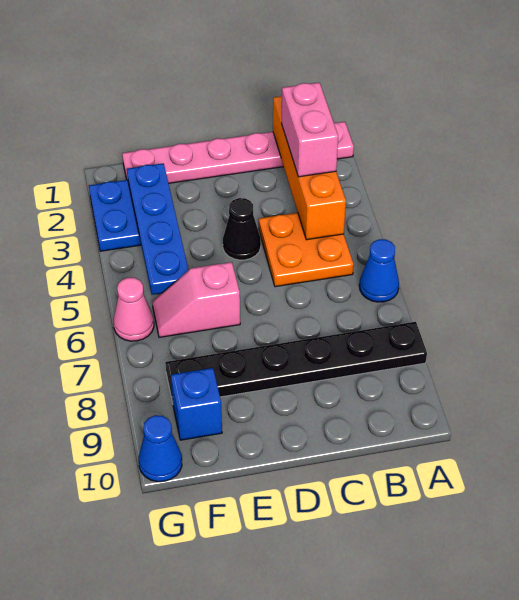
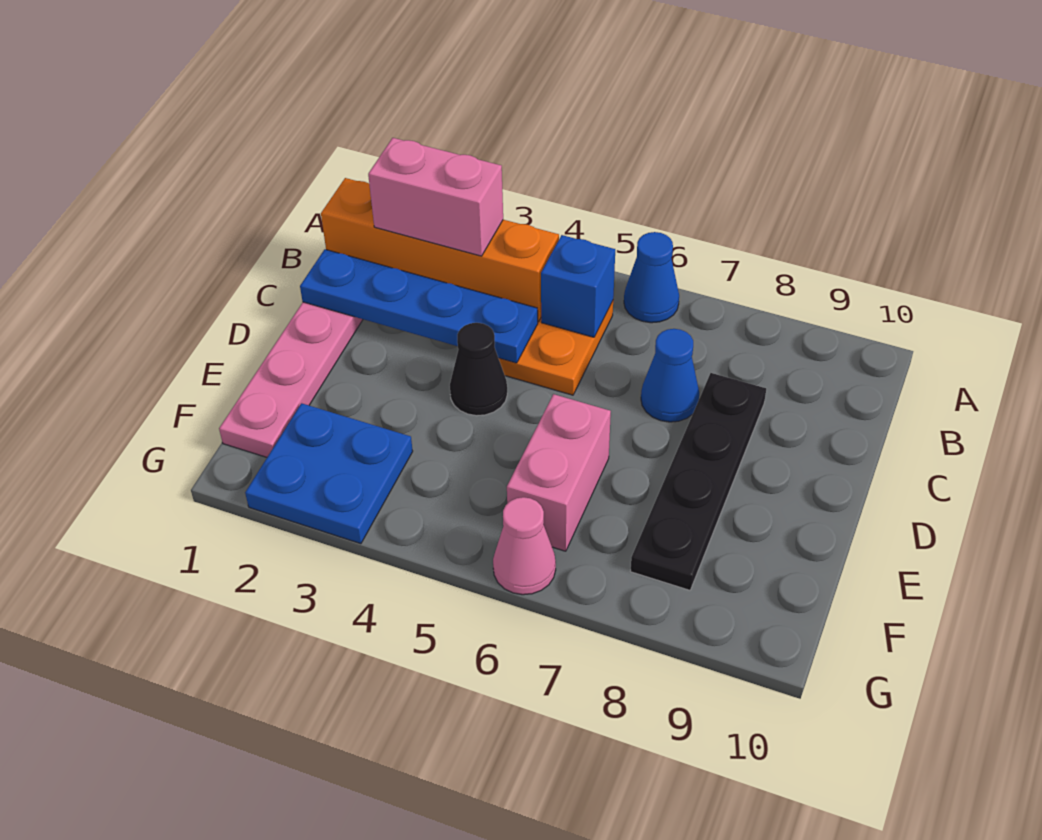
black 1x6 plate [165,322,427,403] -> black 1x4 plate [631,373,766,590]
pink 1x2 slope [152,262,240,337] -> pink 1x2 brick [507,394,611,551]
blue 1x4 plate [127,163,189,295] -> blue 1x4 plate moved to [300,249,538,363]
blue 1x1 brick [171,368,222,440] -> blue 1x1 brick moved to [541,235,615,337]
blue 1x1 cone [139,415,182,482] -> blue 1x1 cone moved to [641,329,699,422]

